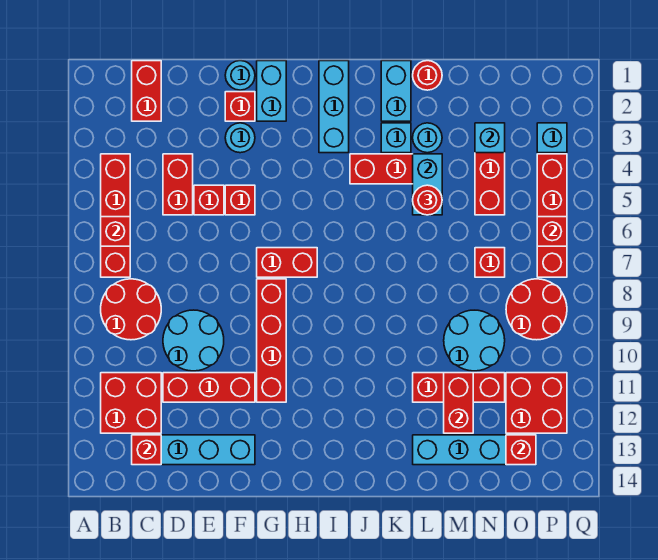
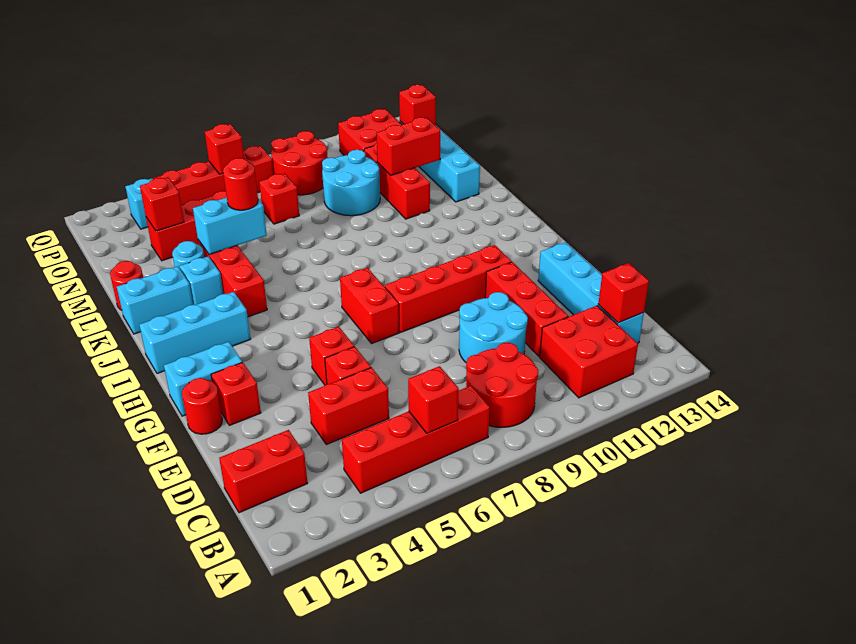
cyan 1x1 round brick [225,61,255,90] -> red 1x1 round brick [182,378,222,434]
cyan 1x1 round brick [225,123,255,153] -> none
cyan 1x1 brick [475,123,505,153] -> red 1x1 brick [140,177,184,231]

